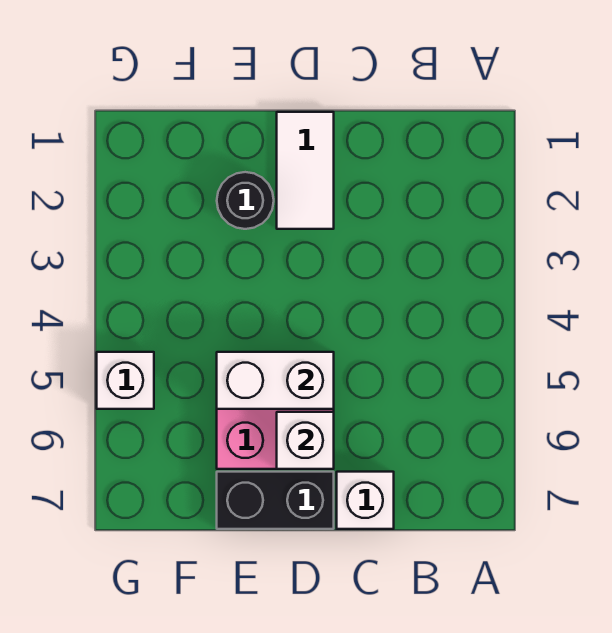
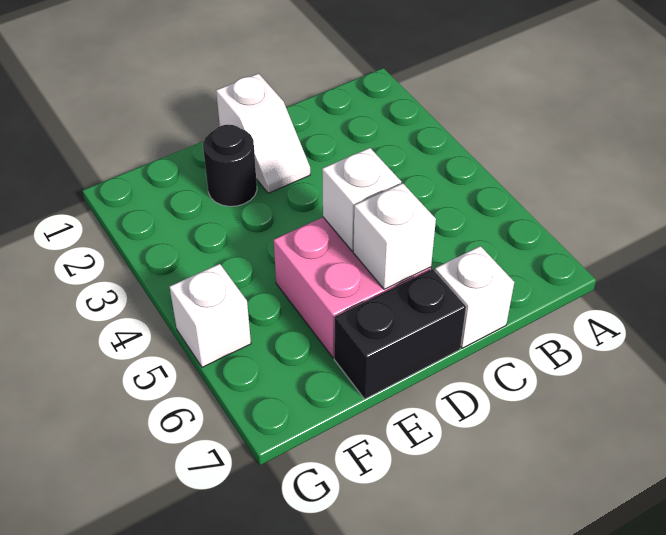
white 1x2 tile [277,112,334,229] -> white 1x2 slope [216,73,310,193]
white 1x2 brick [217,352,334,409] -> white 1x1 brick [322,148,401,251]

